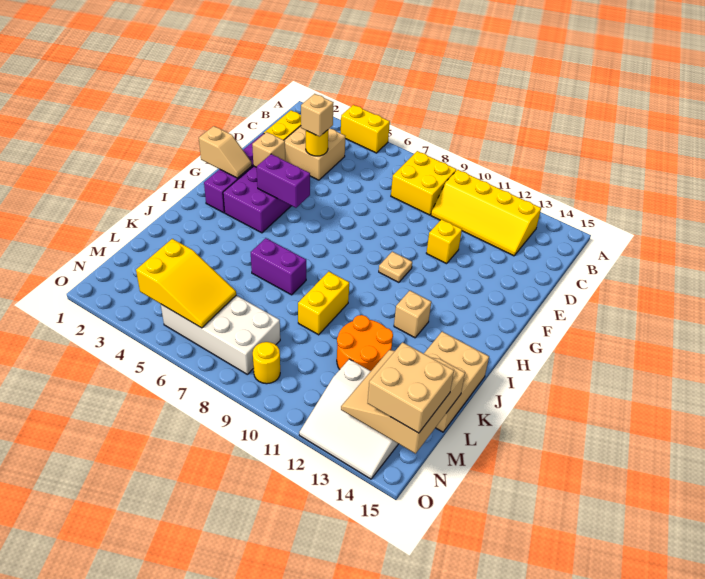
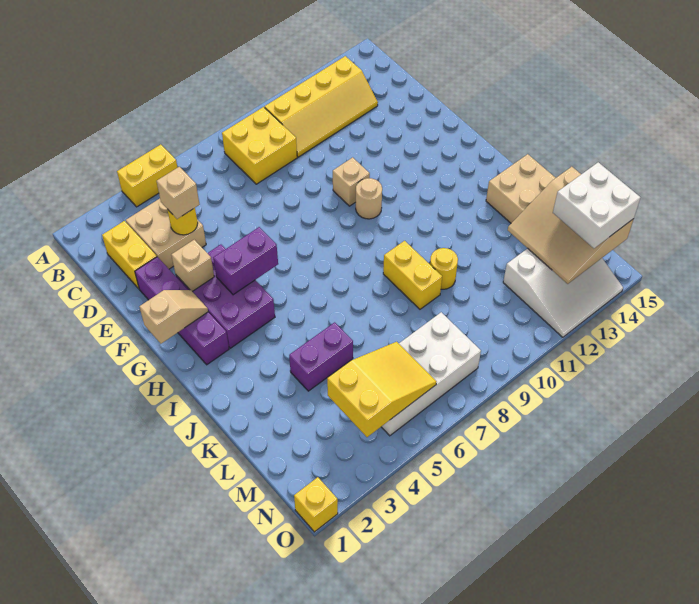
yellow 1x1 brick [426,219,462,264] -> yellow 1x1 brick moved to [294,477,338,532]
tan 1x1 plate [379,252,412,282] -> tan 1x1 round brick [356,178,382,219]
tan 1x1 brick [394,291,431,338] -> tan 1x1 brick moved to [333,157,370,206]
purple 1x2 brick [251,238,306,295] -> purple 1x2 brick moved to [289,322,353,391]
orange 2x2 round brick [337,315,393,371] -> none
tan 2x2 brick [368,342,454,433] -> white 2x2 brick [553,162,640,248]
yellow 1x1 round brick [253,342,280,384] -> yellow 1x1 round brick moved to [430,248,458,289]

